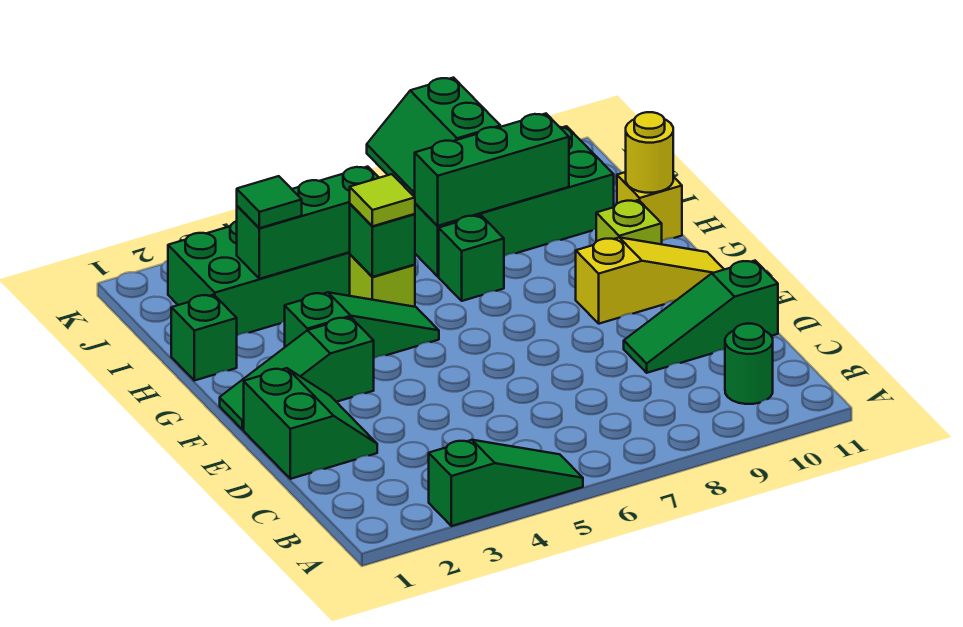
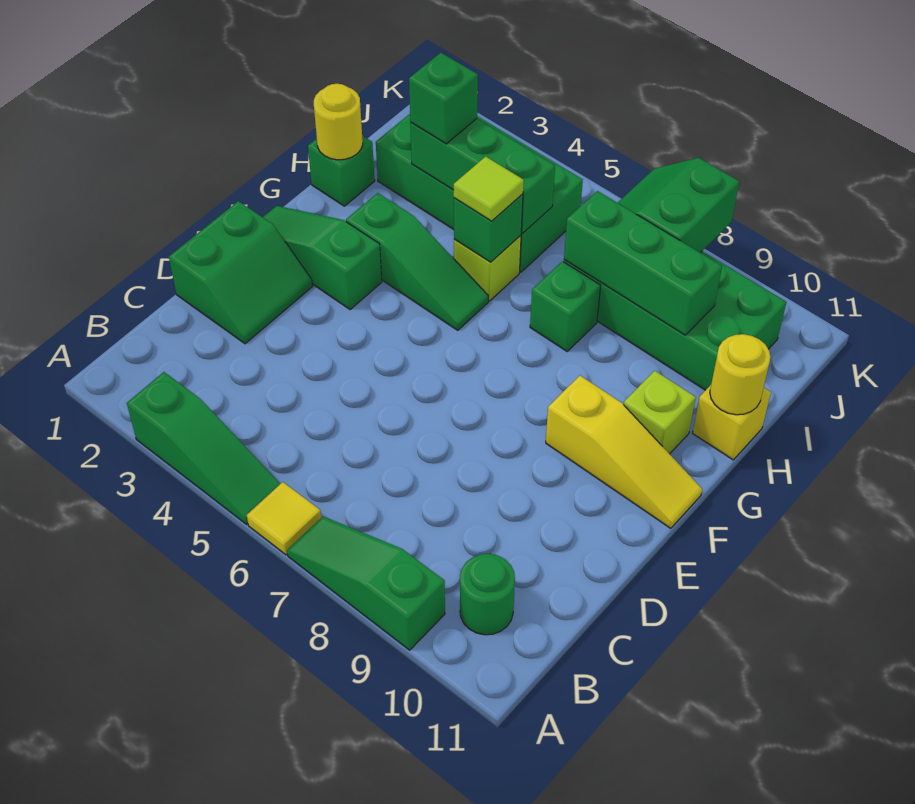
none -> yellow 1x1 tile [247,482,321,555]
green 1x3 slope [624,261,778,373] -> green 1x3 slope moved to [287,517,445,650]
none -> yellow 1x1 round brick [314,84,363,160]
green 1x1 tile [237,176,302,228] -> green 1x1 brick [409,53,478,144]

